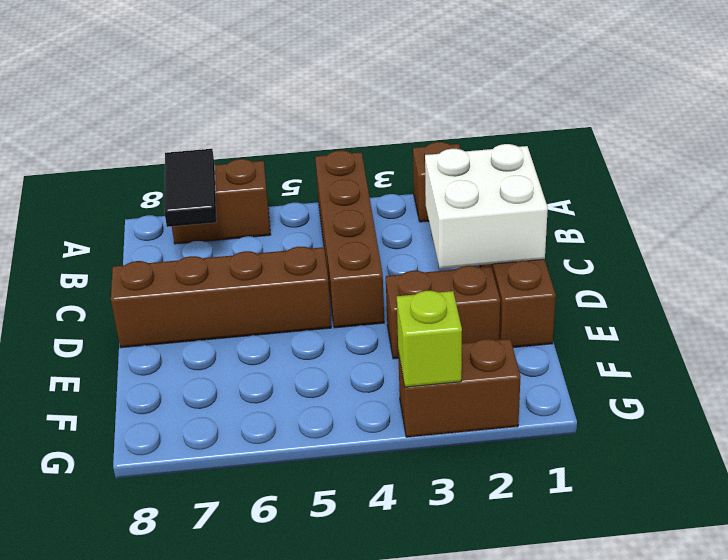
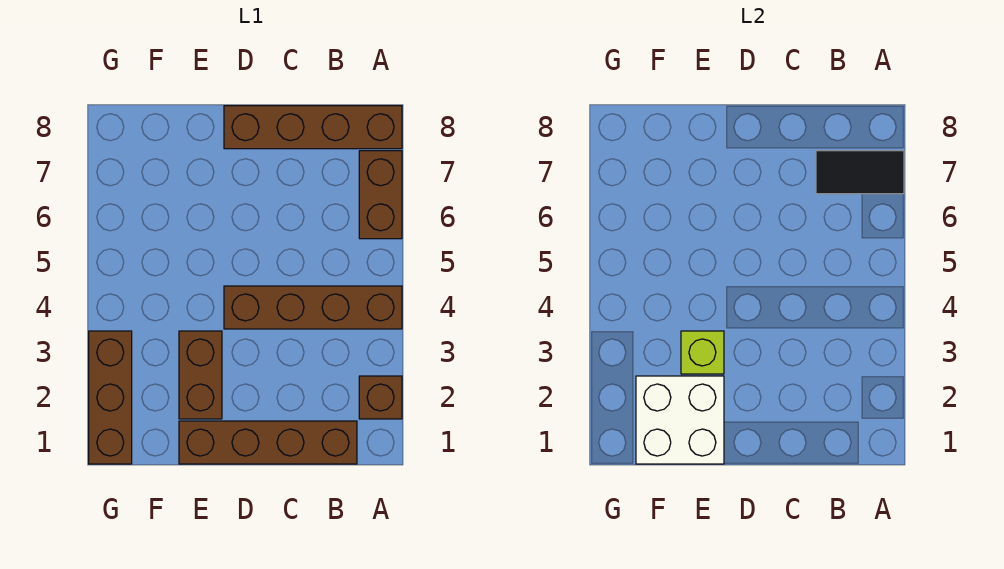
white 2x2 brick [425,144,548,269] -> white 2x2 brick moved to [636,376,724,464]
brown 1x4 brick [111,247,331,348] -> brown 1x4 brick turned to [224,106,402,149]
brown 1x2 brick [398,339,521,437] -> brown 1x3 brick [89,331,132,464]
lime 1x1 brick [397,291,462,387] -> lime 1x1 brick moved to [681,331,724,374]

